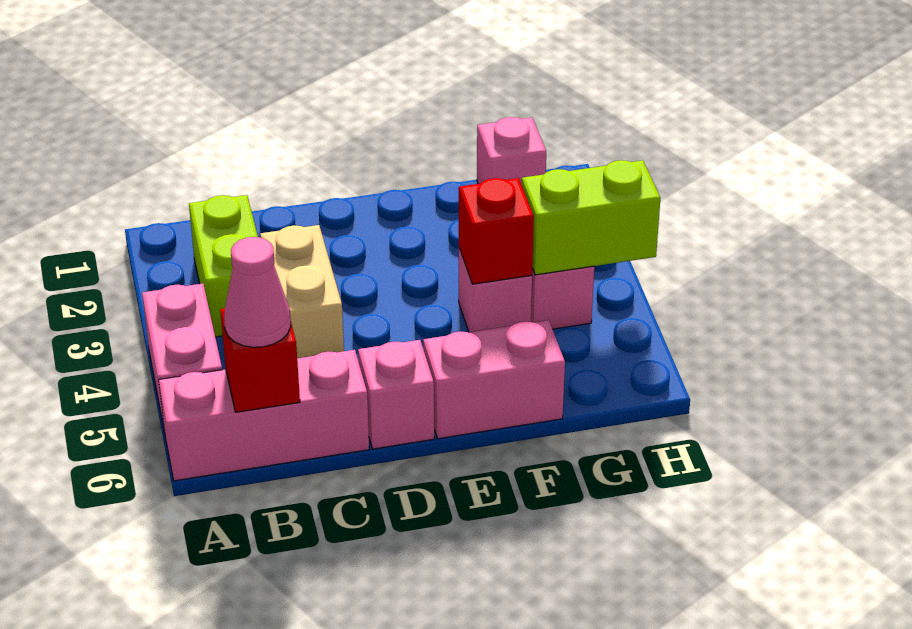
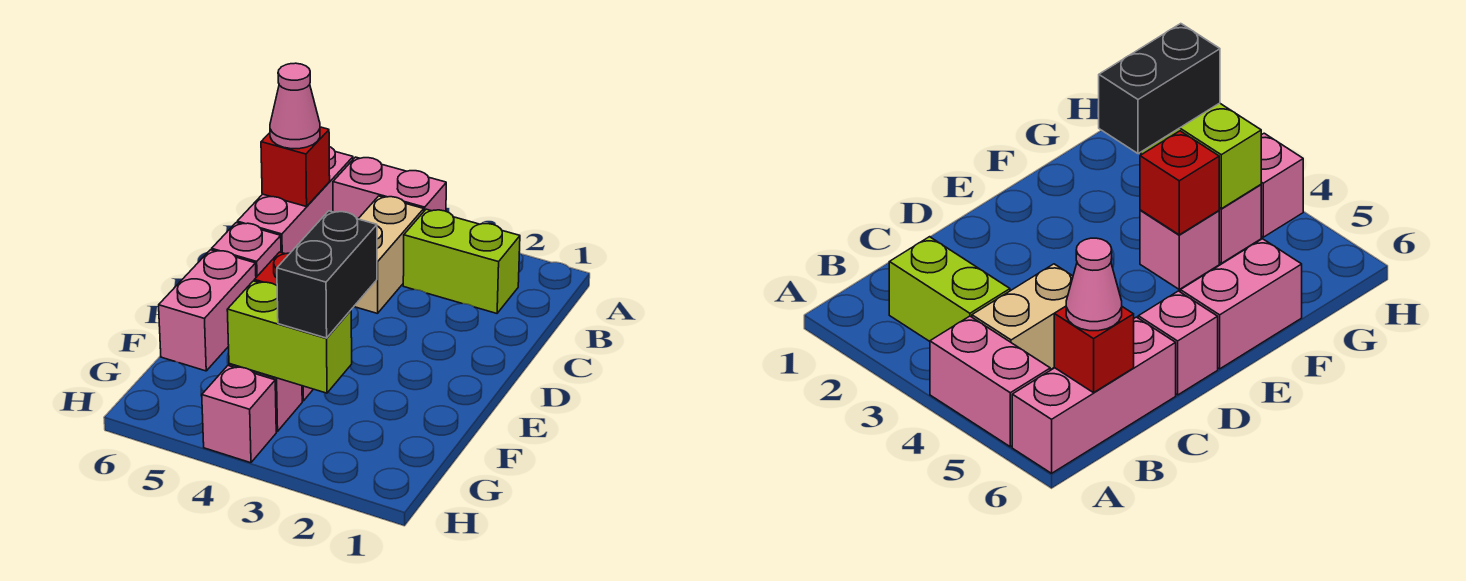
tan 1x2 brick [260,225,344,358] -> tan 1x2 brick turned to [354,196,424,314]
none -> black 1x2 brick [277,211,377,338]
pink 1x1 brick [477,117,546,185] -> pink 1x1 brick moved to [202,366,276,463]
lime 1x2 brick [522,160,661,275] -> lime 1x2 brick turned to [227,281,352,393]

